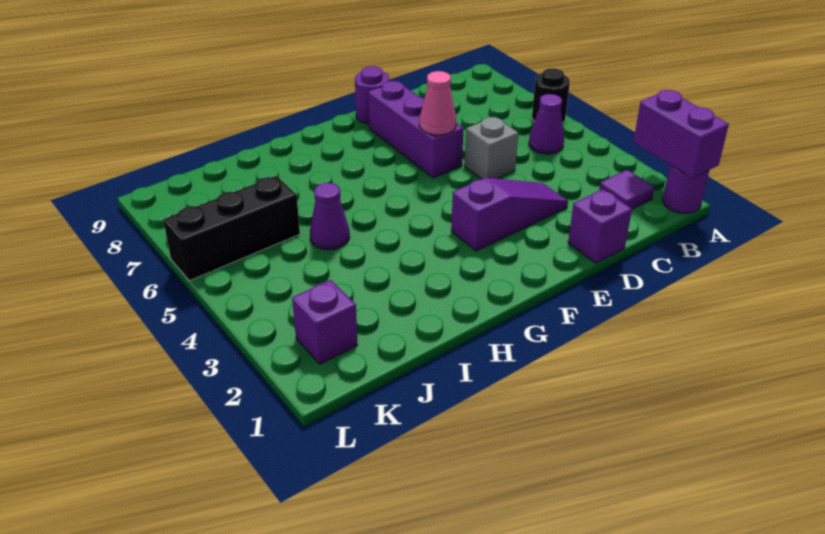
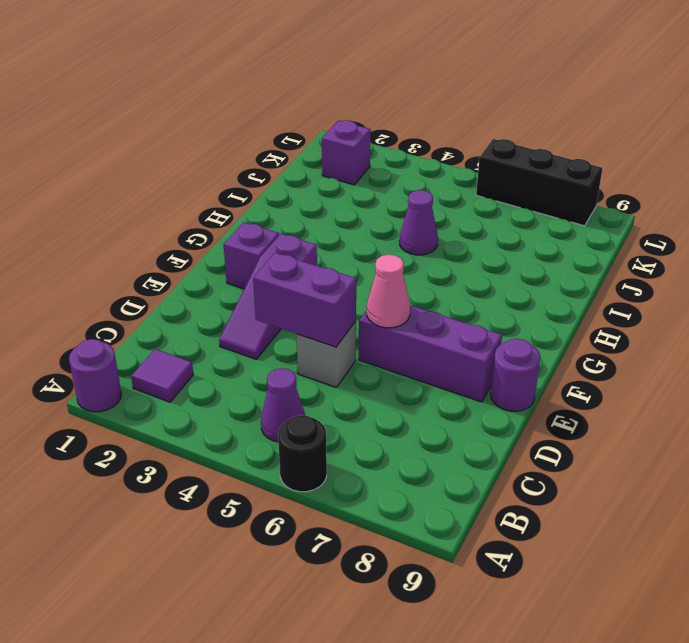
purple 1x2 brick [633,90,729,178] -> purple 1x2 brick moved to [253,253,356,347]
purple 1x1 brick [568,189,632,263] -> purple 1x1 brick moved to [223,222,279,289]
black 1x3 brick [163,176,300,281] -> black 1x3 brick turned to [476,139,603,226]

